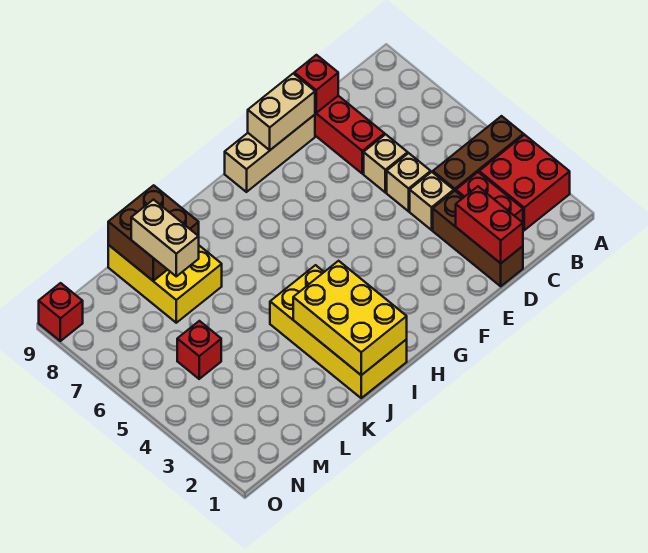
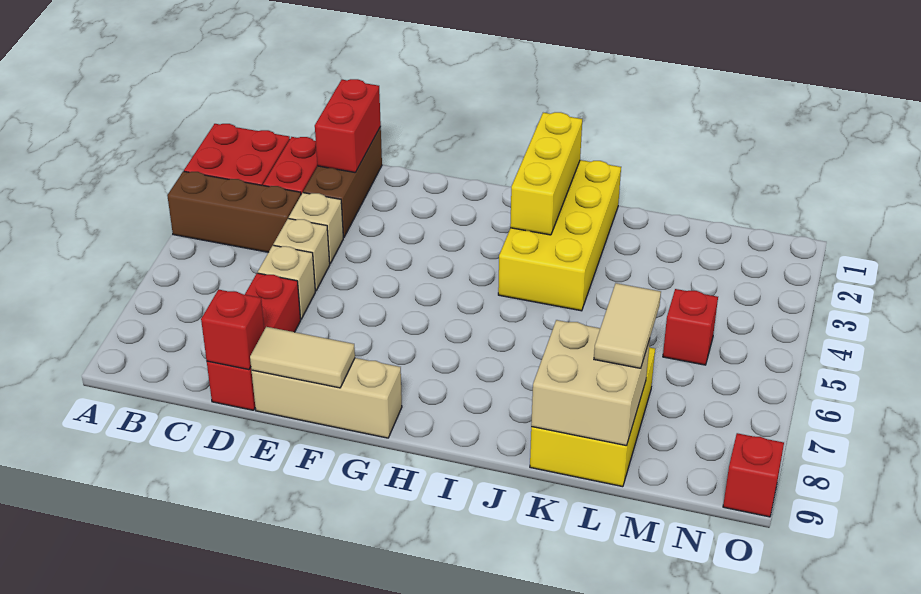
tan 1x2 brick [248,74,315,150] -> tan 1x2 tile [250,327,355,388]
yellow 2x3 brick [293,261,407,375] -> yellow 1x3 brick [510,112,582,235]
brown 2x2 brick [108,185,199,281] -> tan 2x2 brick [531,320,650,446]
tan 1x2 brick [131,200,199,276] -> tan 1x2 tile [594,283,661,368]

